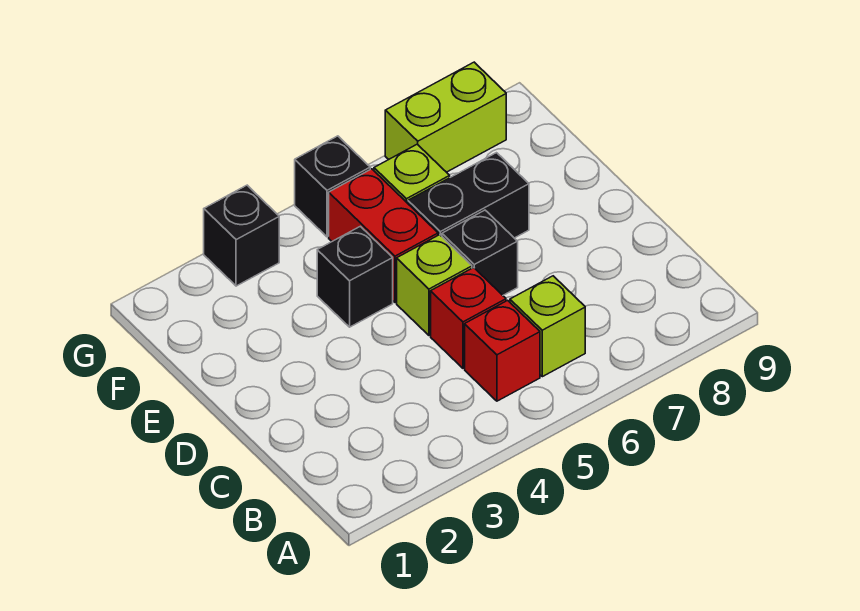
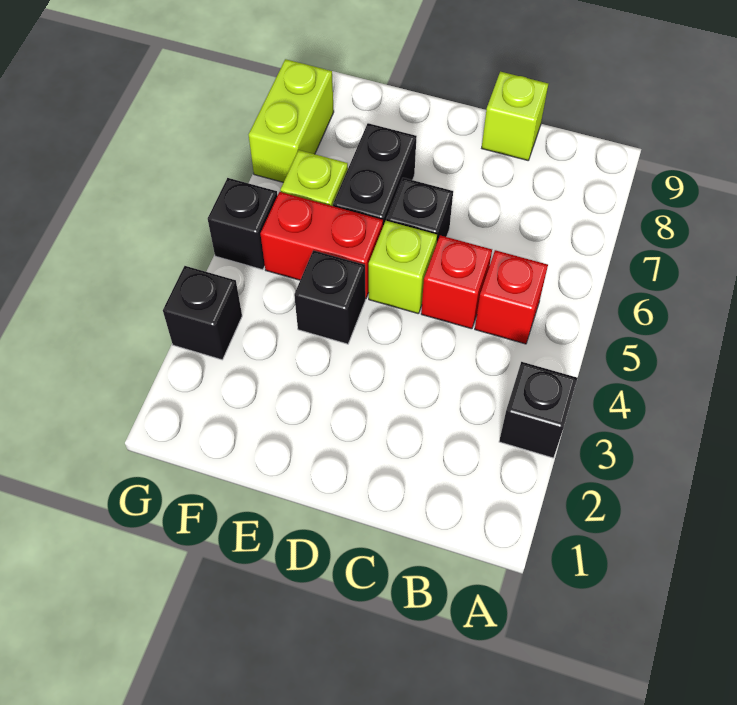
none -> black 1x1 brick [499,362,577,458]
lime 1x1 brick [510,276,585,377] -> lime 1x1 brick moved to [482,72,548,160]

